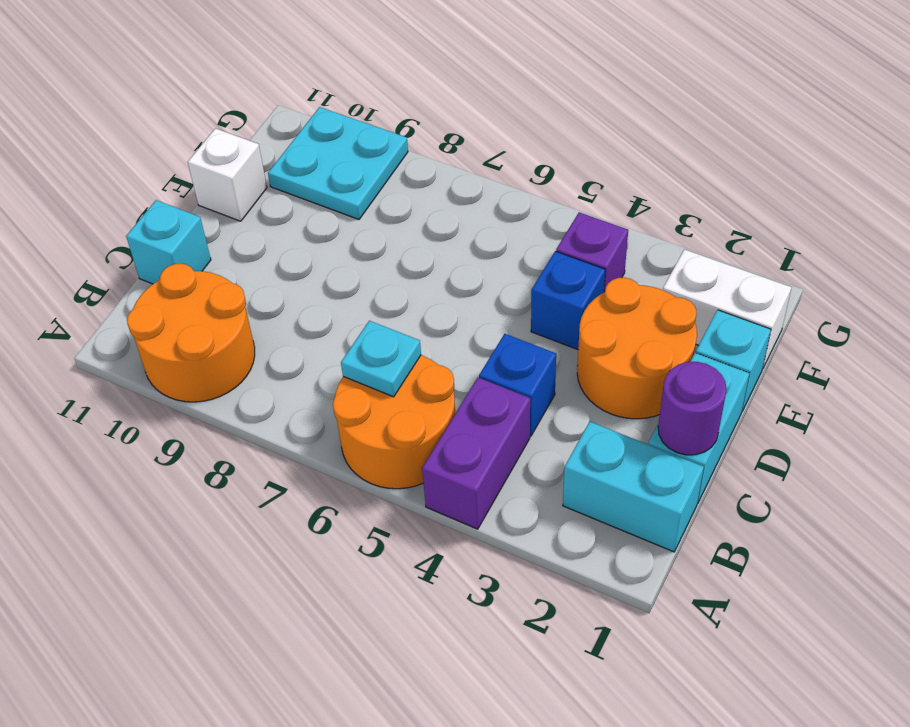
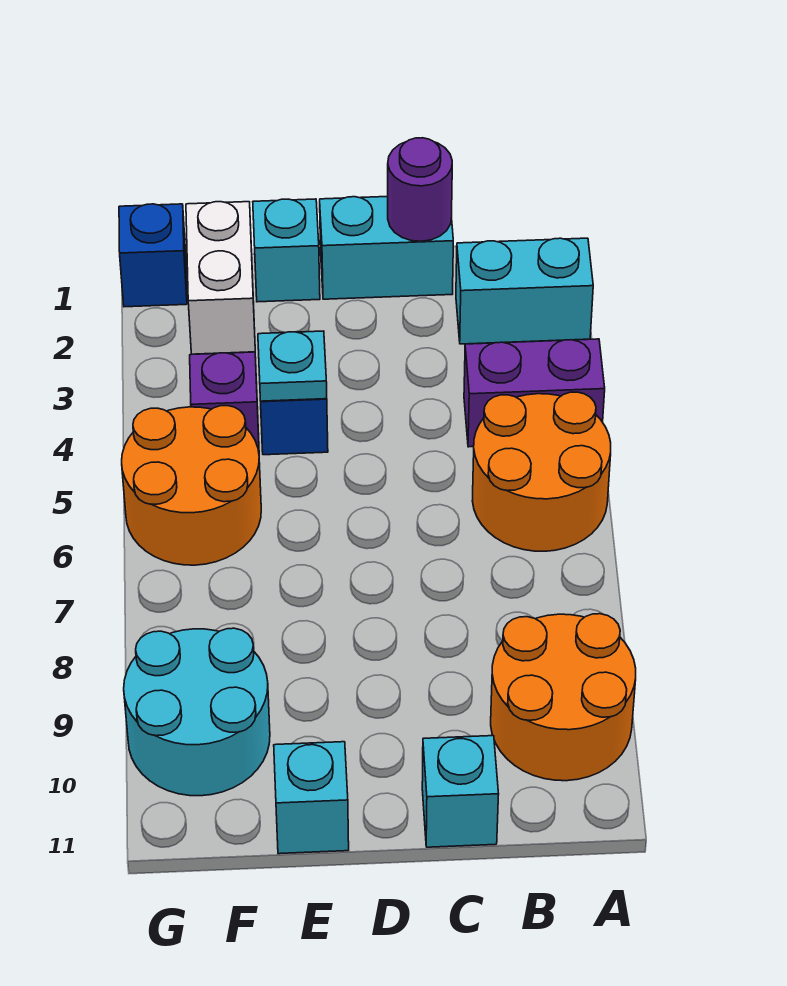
cyan 1x2 brick [563,421,704,552] -> cyan 1x2 brick turned to [456,238,593,344]
cyan 1x1 plate [341,321,421,397] -> cyan 1x1 plate moved to [258,331,327,401]
blue 1x1 brick [479,334,556,436] -> blue 1x1 brick moved to [119,204,187,307]
orange 2x2 round brick [577,278,697,419] -> orange 2x2 round brick moved to [122,406,261,565]
white 1x1 brick [188,128,267,221] -> cyan 1x1 brick [274,742,349,854]
cyan 2x2 plate [268,107,408,219] -> cyan 2x2 round brick [124,628,270,796]

